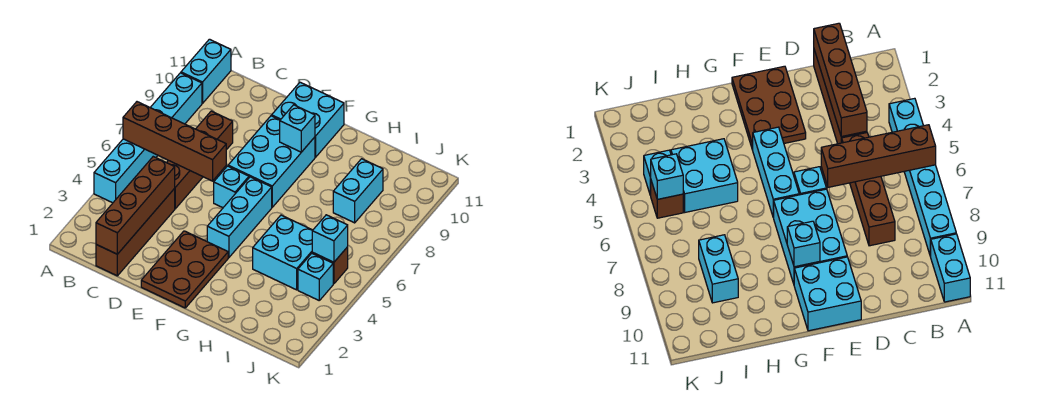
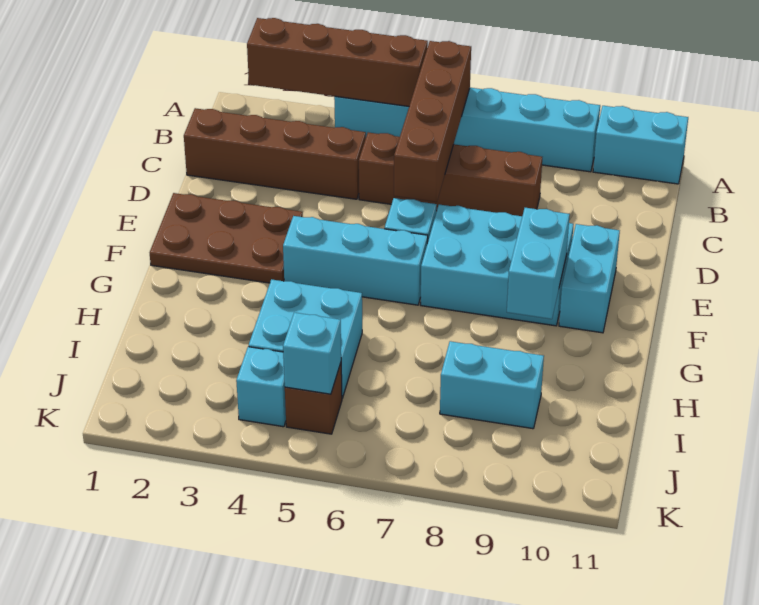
brown 1x4 brick [96,157,175,254] -> brown 1x4 brick moved to [247,18,428,106]
cyan 2x2 brick [272,82,344,157] -> cyan 1x2 brick [559,224,620,333]
cyan 1x1 brick [280,105,315,152] -> cyan 1x2 brick [507,208,570,319]

